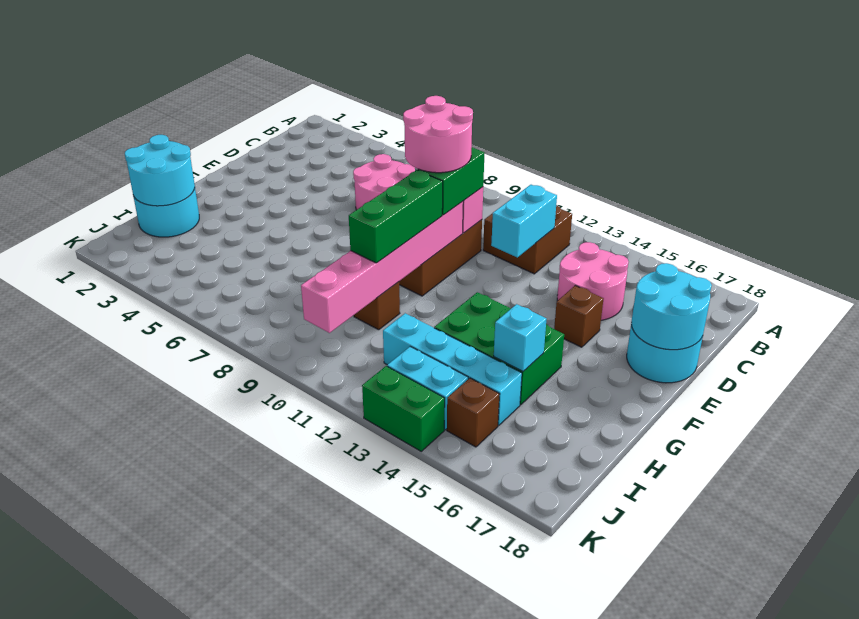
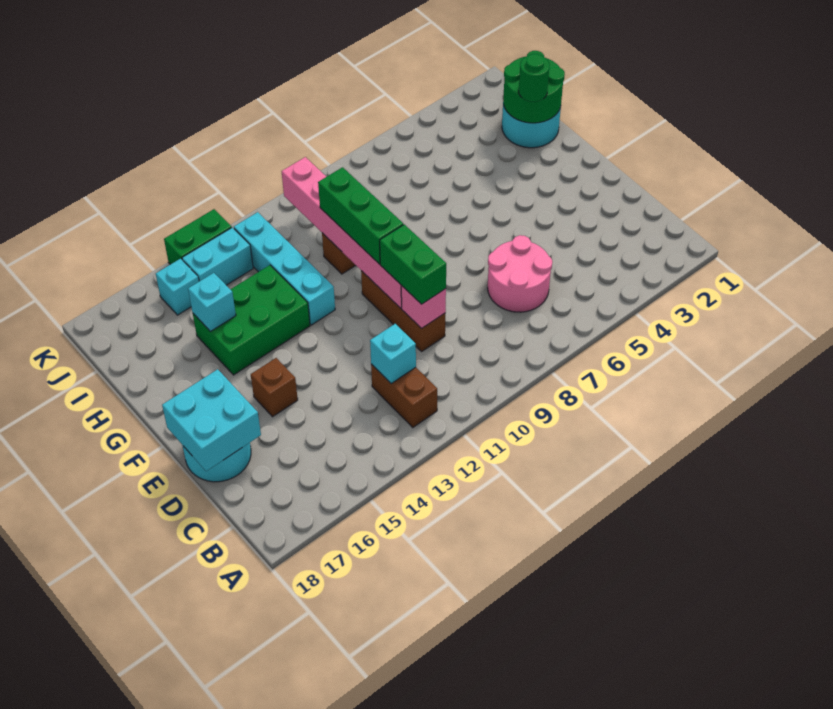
brown 2x2 brick [483,205,572,274] -> brown 1x2 brick [371,364,437,427]
cyan 1x2 brick [491,185,557,257] -> cyan 1x1 brick [370,324,416,384]
pink 2x2 round brick [557,242,629,320] -> none
pink 2x2 round brick [403,96,473,173] -> none
cyan 2x2 round brick [631,263,712,350] -> cyan 2x2 brick [162,369,261,471]
cyan 2x2 round brick [125,135,195,206] -> green 2x2 round brick [503,51,565,123]
none -> green 1x1 round brick [519,54,550,102]
cyan 1x4 brick [383,313,522,425] -> cyan 1x4 brick turned to [234,212,335,325]
brown 1x1 brick [447,378,500,447] -> cyan 1x1 brick [156,258,199,315]

